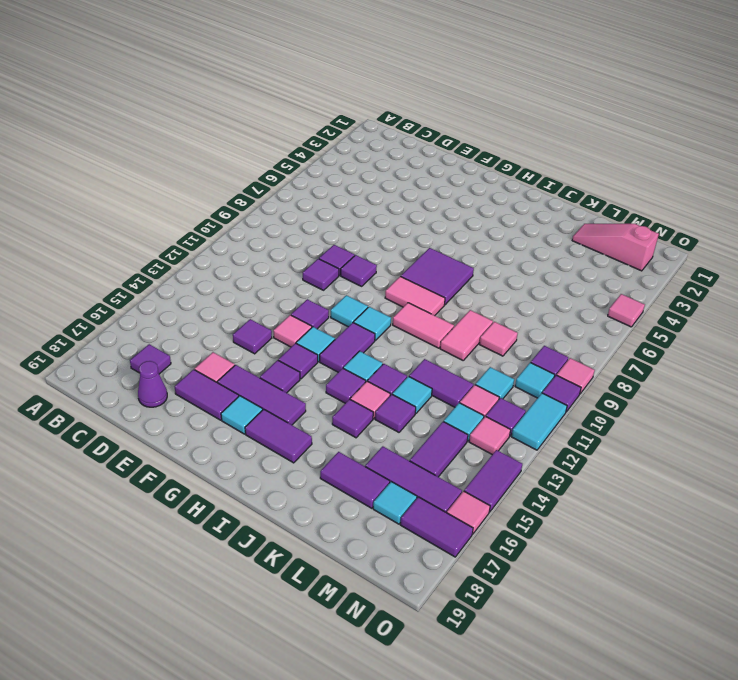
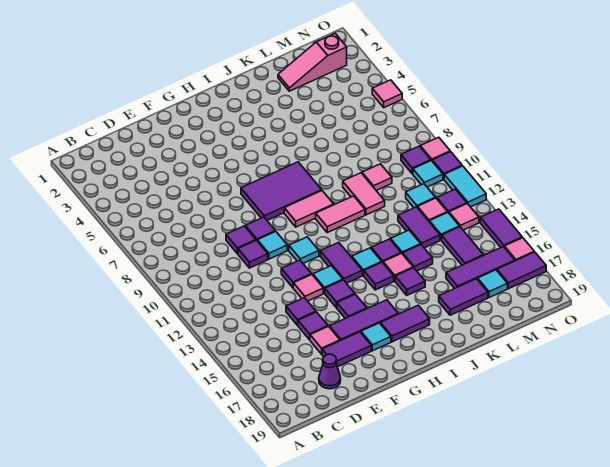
purple 1x1 tile [130,344,171,374] -> purple 1x1 tile moved to [298,312,328,340]
purple 2x2 tile [401,248,474,305] -> purple 2x3 tile [241,162,322,220]
cyan 1x1 tile [354,307,391,341] -> cyan 1x1 tile moved to [257,231,287,259]
purple 1x2 tile [409,359,473,407] -> purple 1x2 tile turned to [398,207,440,248]

